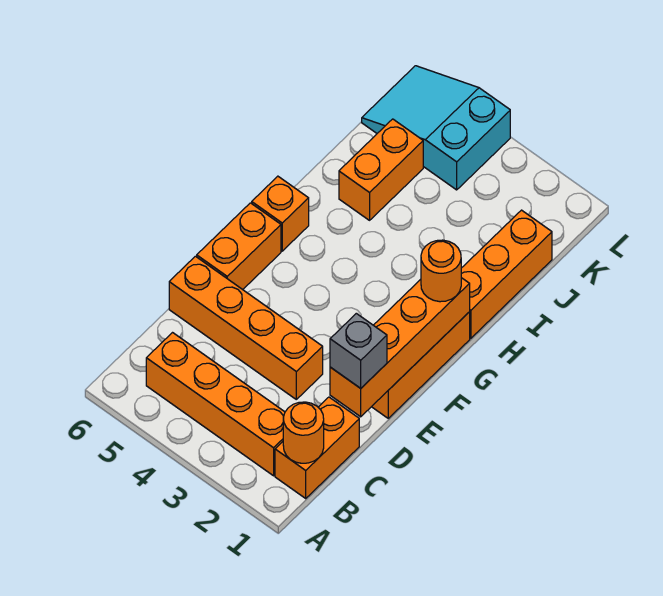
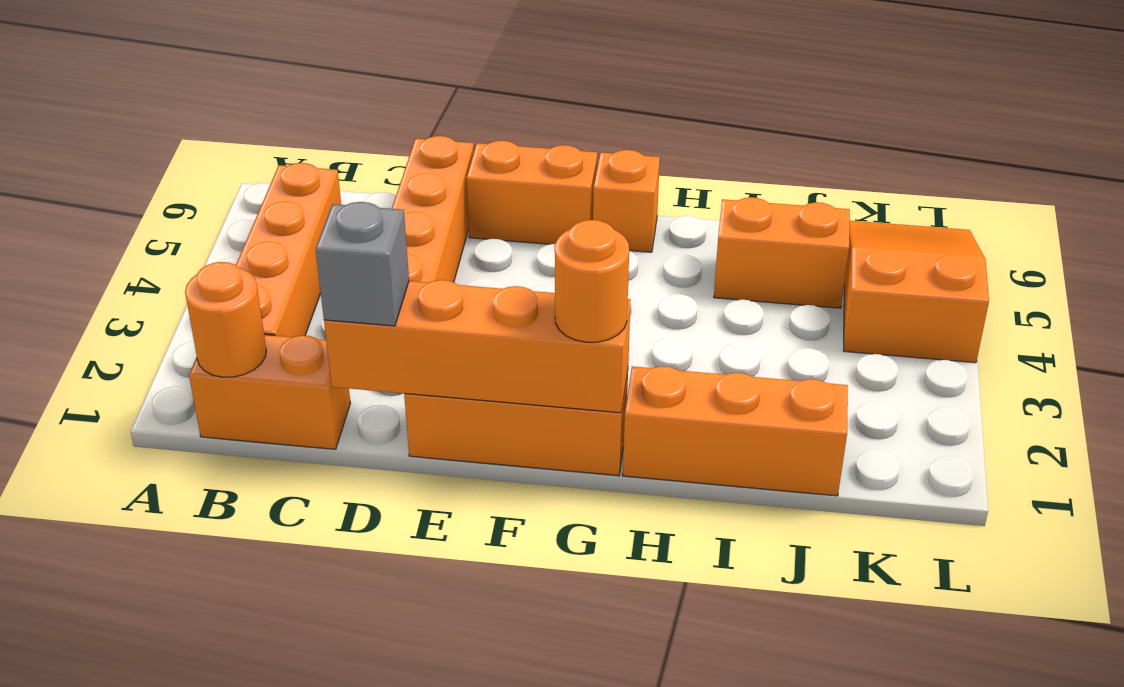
cyan 2x3 slope [362,66,510,190] -> orange 2x3 slope [843,221,989,363]

